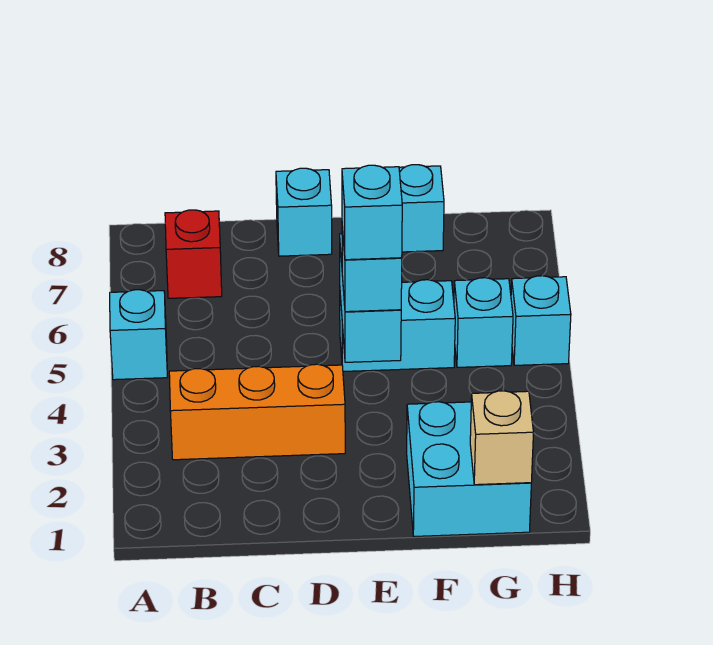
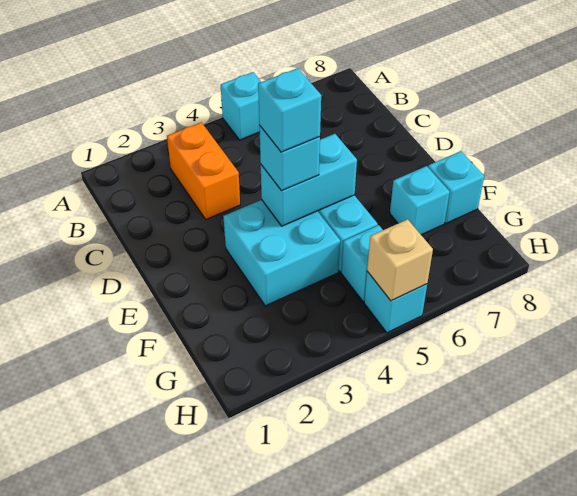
orange 1x3 brick [169,364,345,460] -> orange 1x2 brick [167,122,240,219]
red 1x1 brick [165,210,222,298] -> none
cyan 1x1 brick [276,168,332,256] -> cyan 1x1 brick moved to [390,166,450,235]
cyan 2x2 brick [407,402,531,536] -> cyan 2x2 brick moved to [223,200,340,306]
tan 1x1 brick [470,391,534,485] -> tan 1x1 brick moved to [367,219,433,301]

